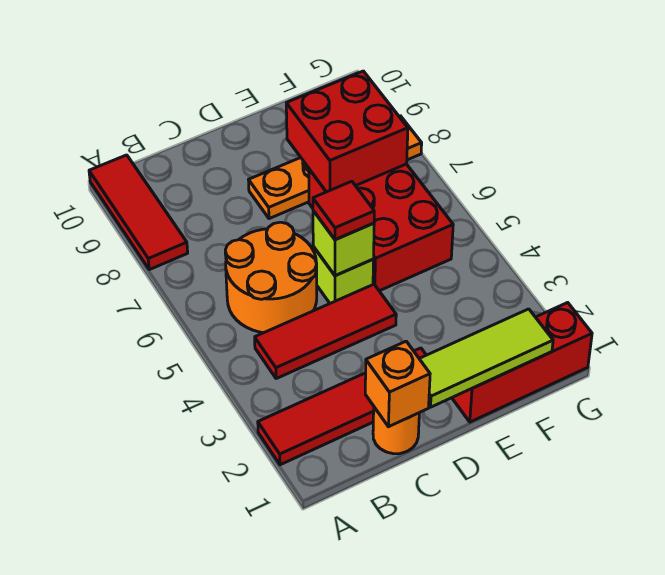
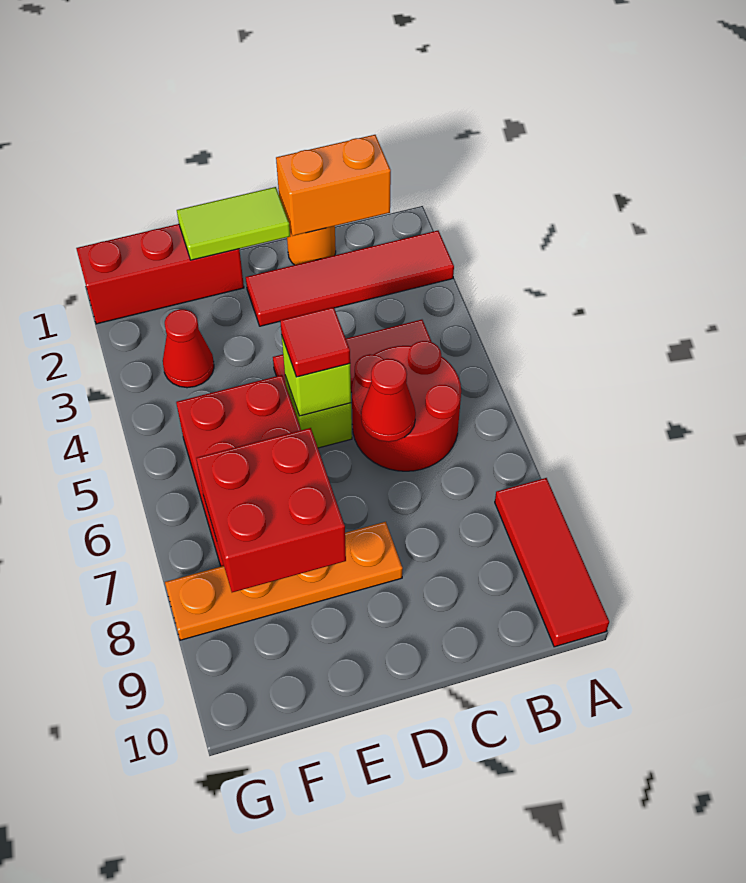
orange 2x2 round brick [225,222,317,333] -> red 2x2 round brick [352,341,461,471]
orange 1x1 brick [365,341,430,427] -> orange 1x2 brick [276,135,391,236]
none -> red 1x1 cone [361,359,416,442]
lime 1x3 tile [419,309,553,407] -> lime 1x2 tile [177,187,290,260]
none -> red 1x1 cone [163,309,214,388]

